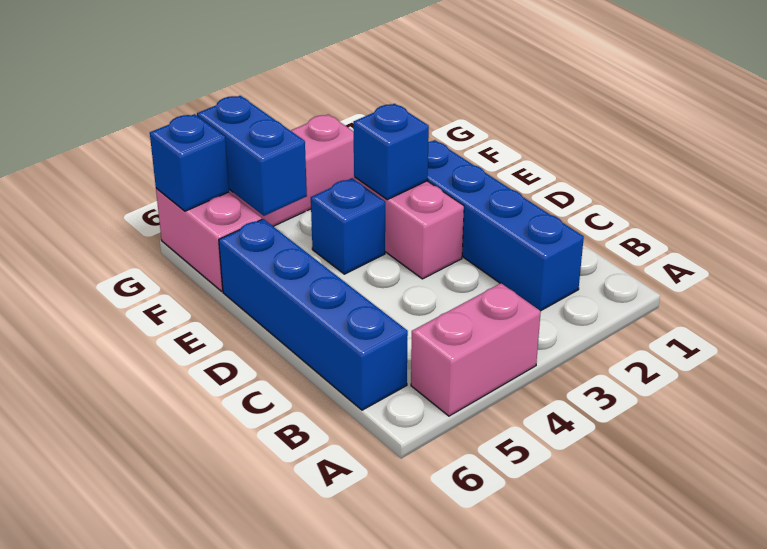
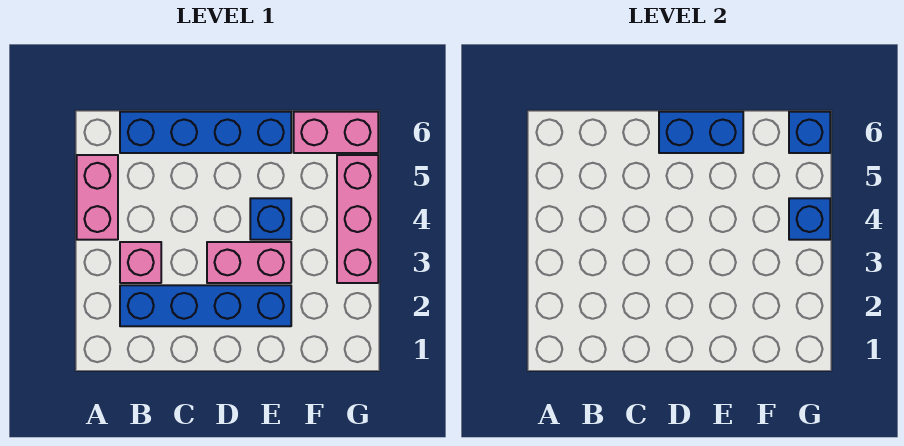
none -> pink 1x1 brick [120,242,161,283]
blue 1x1 brick [353,104,429,200] -> blue 1x1 brick moved to [789,198,830,240]
blue 1x2 brick [197,96,307,216] -> blue 1x2 brick moved to [659,112,743,153]

